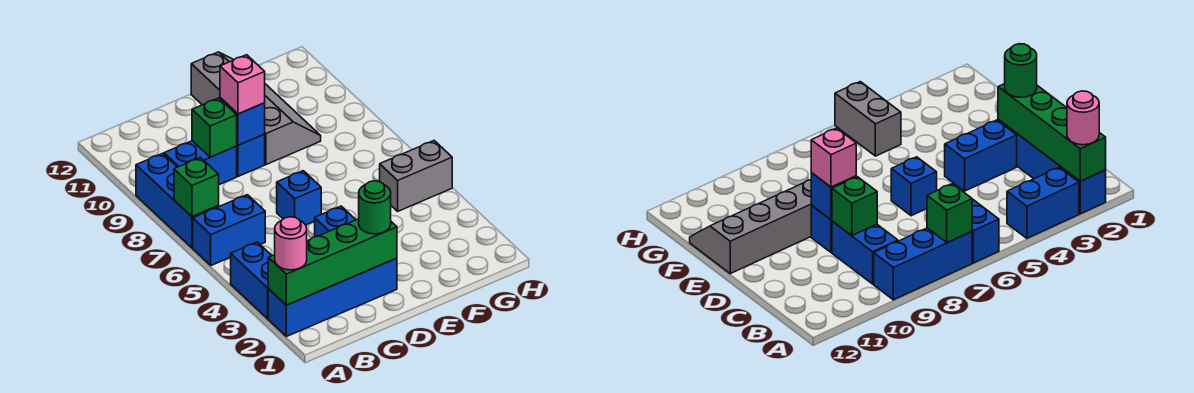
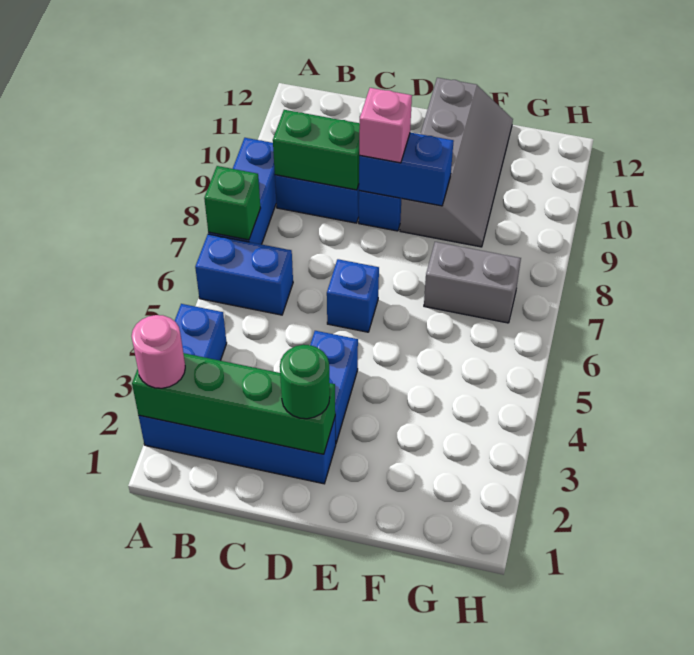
green 1x1 brick [192,98,237,157] -> green 1x2 brick [273,110,360,190]
blue 1x1 brick [220,98,265,145] -> blue 1x2 brick [359,133,453,206]
grey 1x2 brick [380,141,452,211] -> grey 1x2 brick moved to [424,242,521,323]

